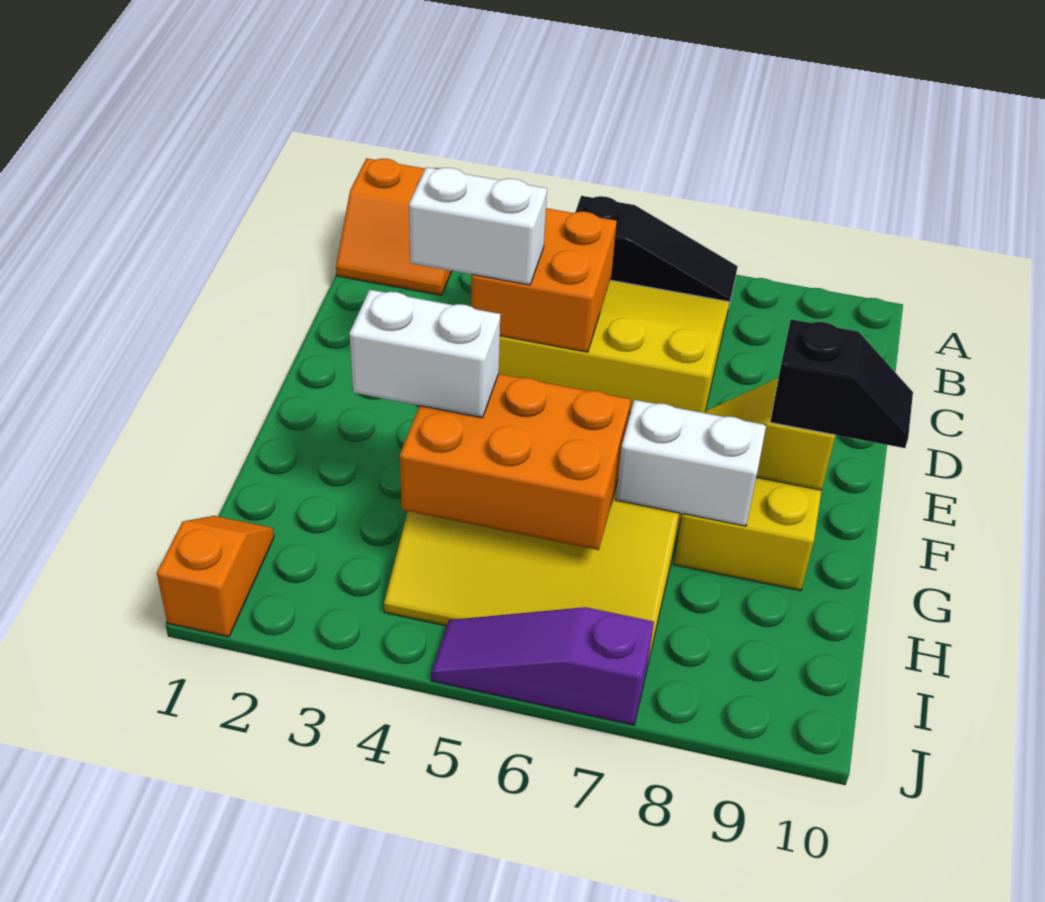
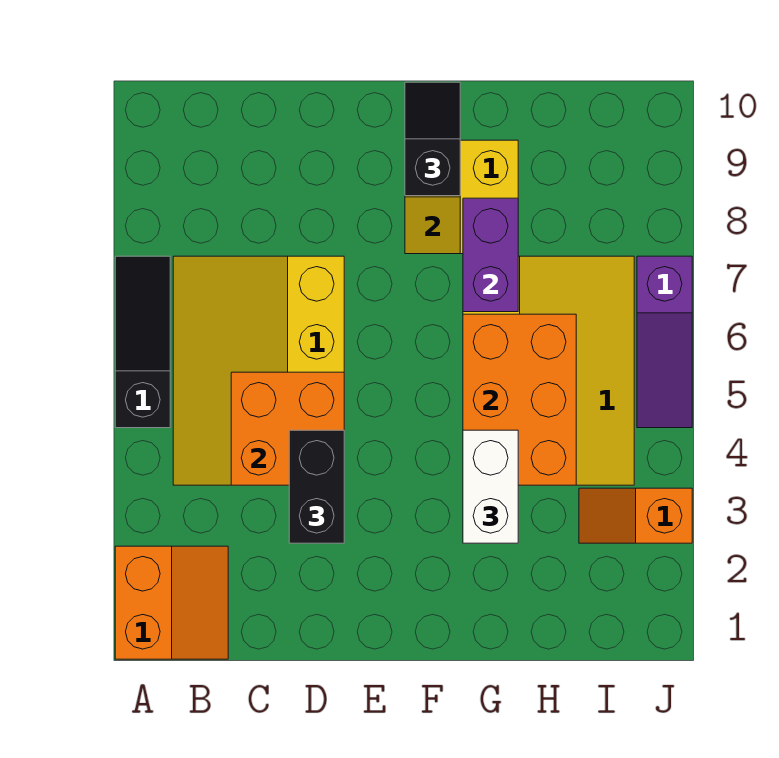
white 1x2 brick [409,167,547,285] -> black 1x2 brick [289,430,344,543]
white 1x2 brick [616,400,766,526] -> purple 1x2 brick [463,198,518,312]
orange 1x2 slope [157,516,274,637] -> orange 1x2 slope moved to [579,488,692,543]

